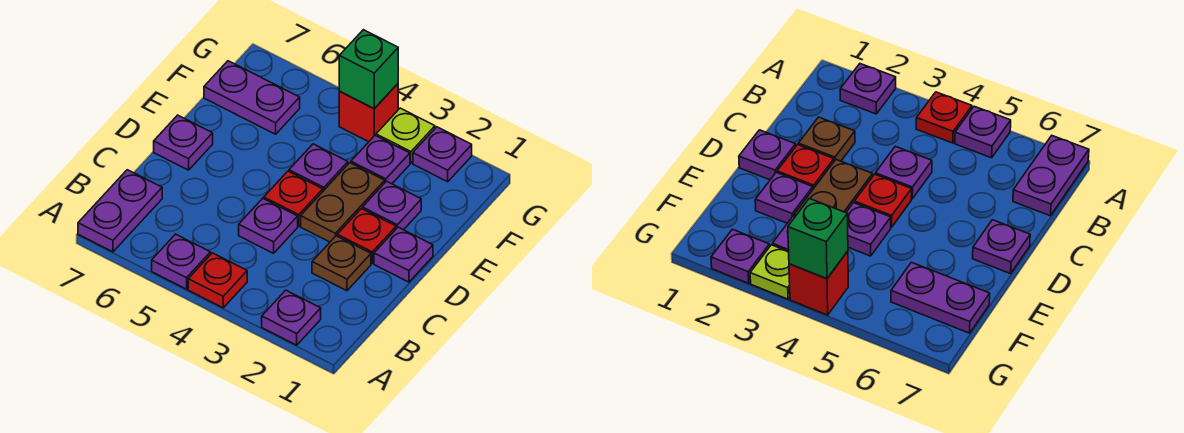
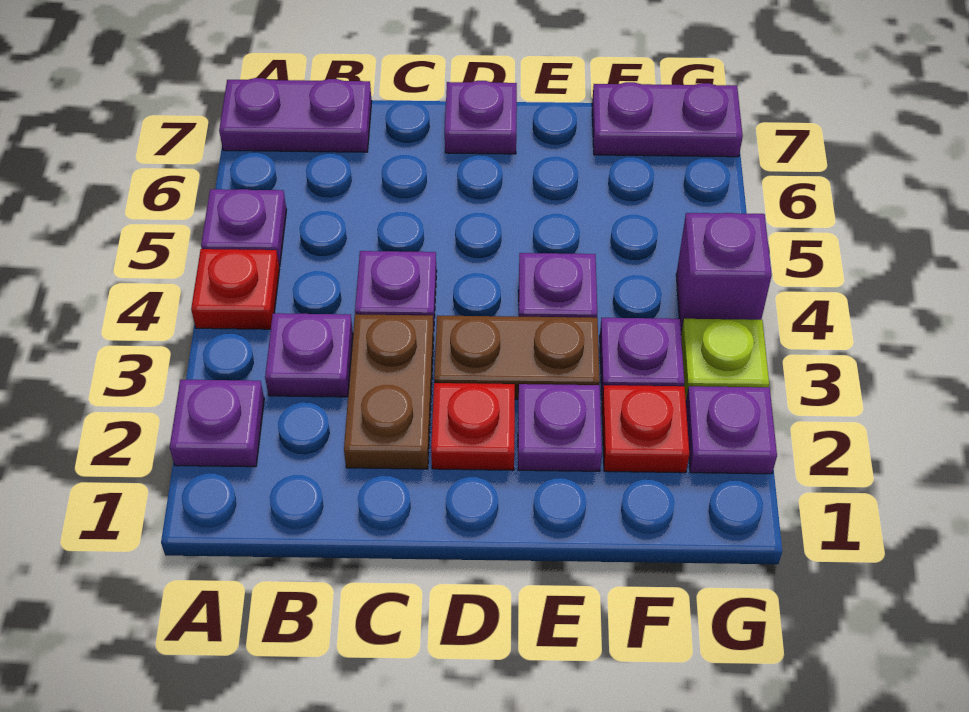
brown 1x1 plate [312,236,371,291] -> brown 1x2 plate [344,314,434,469]
purple 1x1 plate [374,227,433,282] -> purple 1x1 plate moved to [265,313,353,397]
red 1x1 plate [264,171,323,226] -> red 1x1 plate moved to [602,385,689,473]
purple 1x2 plate [204,61,300,134] -> purple 1x2 plate turned to [592,82,743,157]
red 1x1 brick [339,84,398,142] -> purple 1x1 brick [676,213,772,333]
green 1x1 brick [339,30,398,109] -> none

